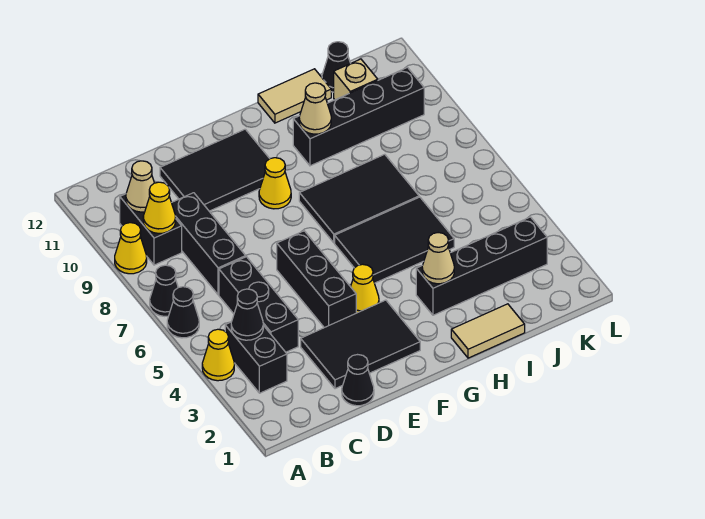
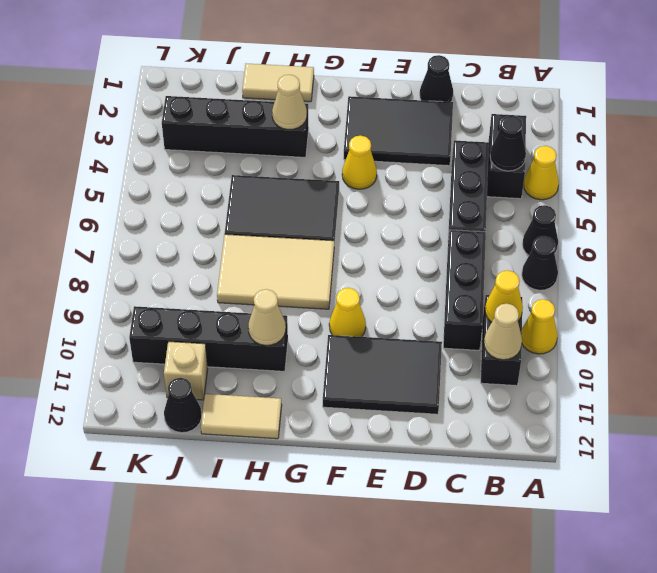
black 1x3 brick [277,231,356,328] -> none
black 2x3 tile [299,154,419,243] -> tan 2x3 tile [217,234,334,309]

